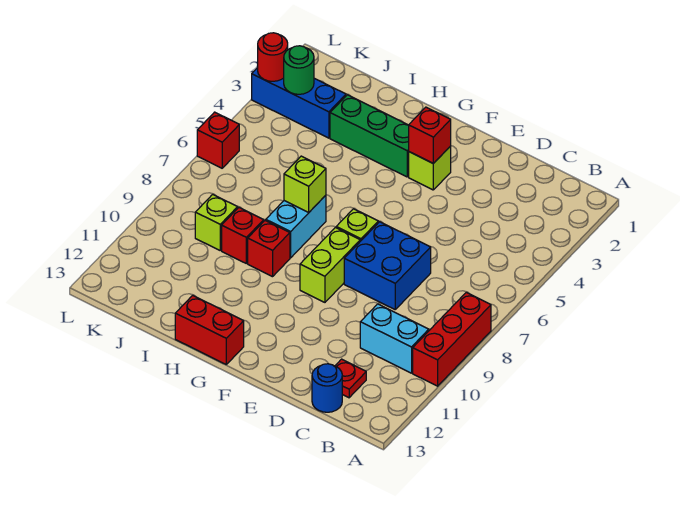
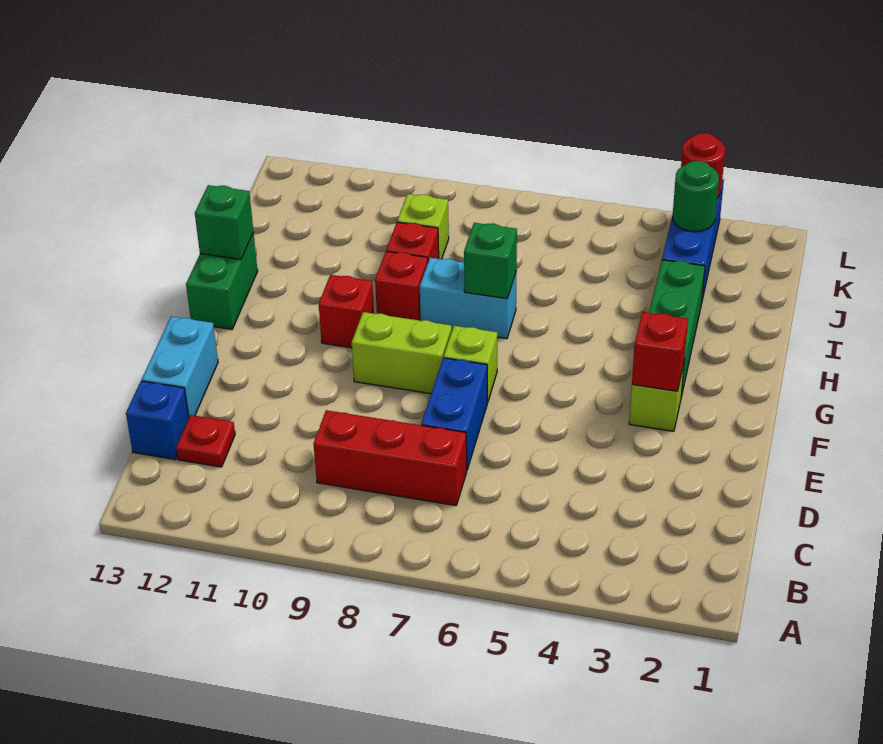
red 1x3 brick [413,292,491,386] -> red 1x3 brick moved to [314,410,467,506]
cyan 1x2 brick [360,304,429,373] -> cyan 1x2 brick moved to [142,316,218,417]
blue 1x1 round brick [312,364,342,412] -> blue 1x1 brick [126,381,189,460]
blue 2x2 brick [344,222,431,309] -> blue 1x2 brick [421,358,487,469]
red 1x2 brick [175,295,244,364] -> green 1x2 brick [186,233,258,329]
lime 1x1 brick [284,156,326,212] -> green 1x1 brick [464,223,517,299]
none -> green 1x1 brick [195,185,253,260]
red 1x1 brick [197,112,239,168] -> red 1x1 brick moved to [319,275,374,348]

